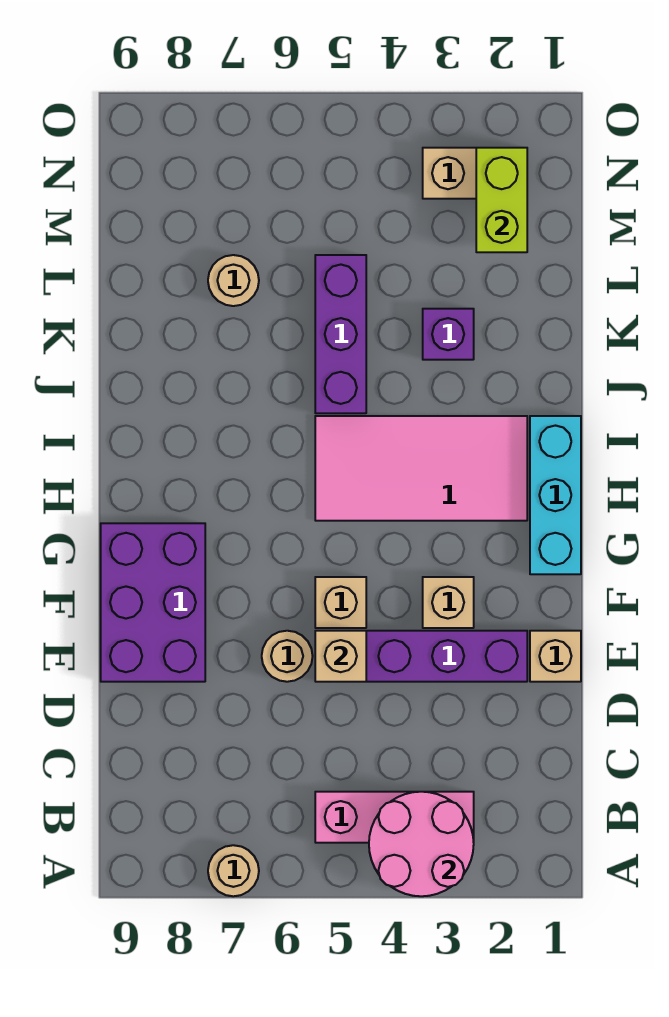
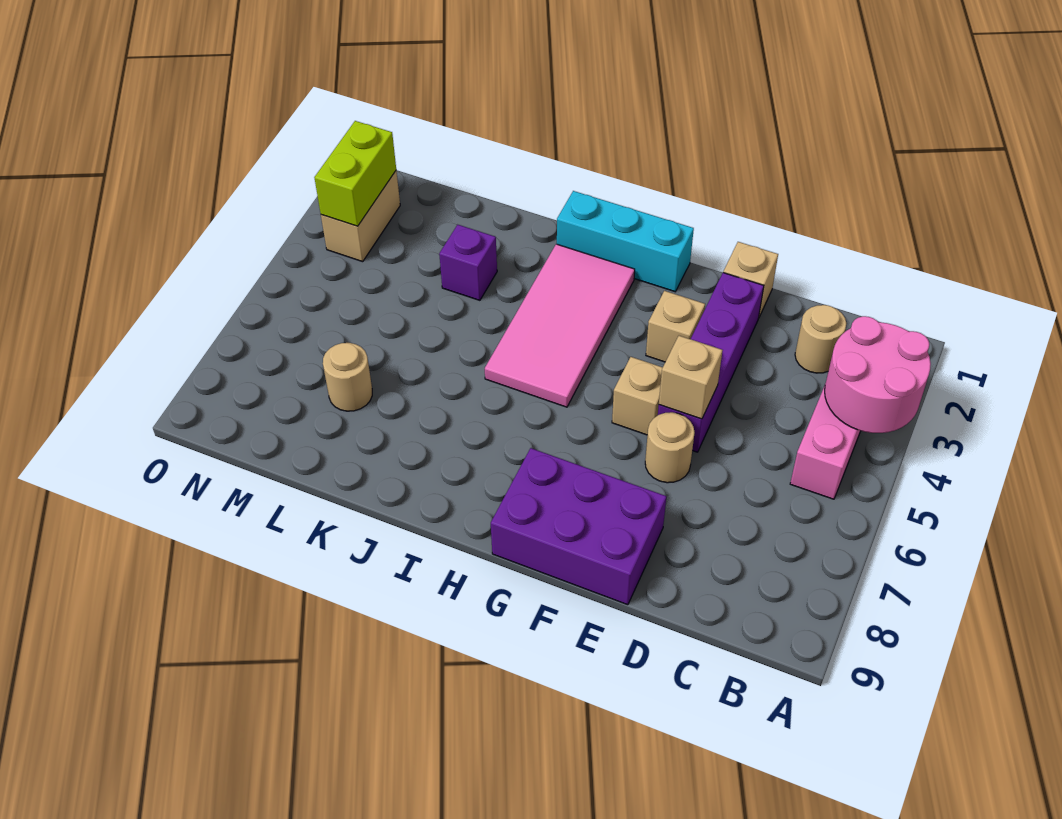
tan 1x1 round brick [208,845,259,896] -> tan 1x1 round brick moved to [795,305,846,373]
purple 1x3 brick [315,255,366,413] -> none
lime 1x2 brick [476,148,527,252] -> lime 1x2 brick turned to [314,121,396,226]

